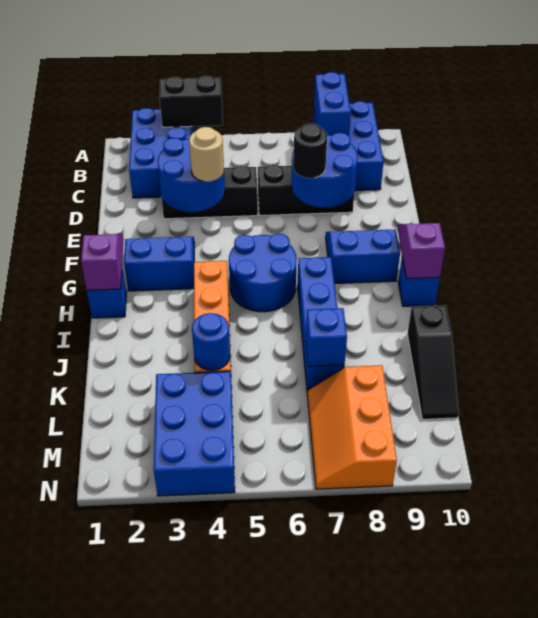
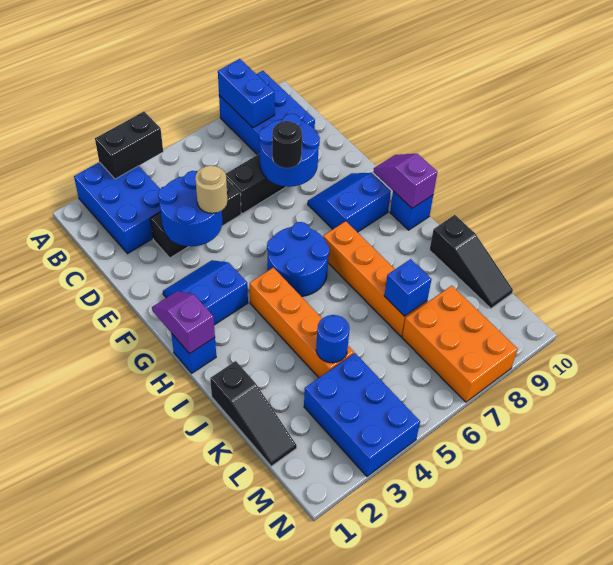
blue 1x4 brick [298,257,344,392] -> orange 1x4 brick [323,221,427,336]
none -> black 1x3 slope [210,361,297,466]
orange 2x3 slope [307,365,397,489] -> orange 2x3 brick [402,286,518,402]

